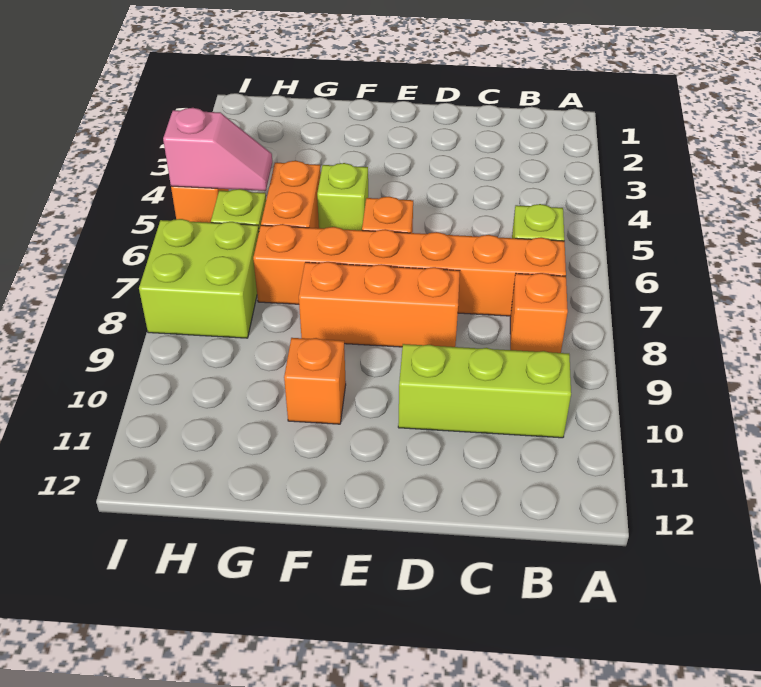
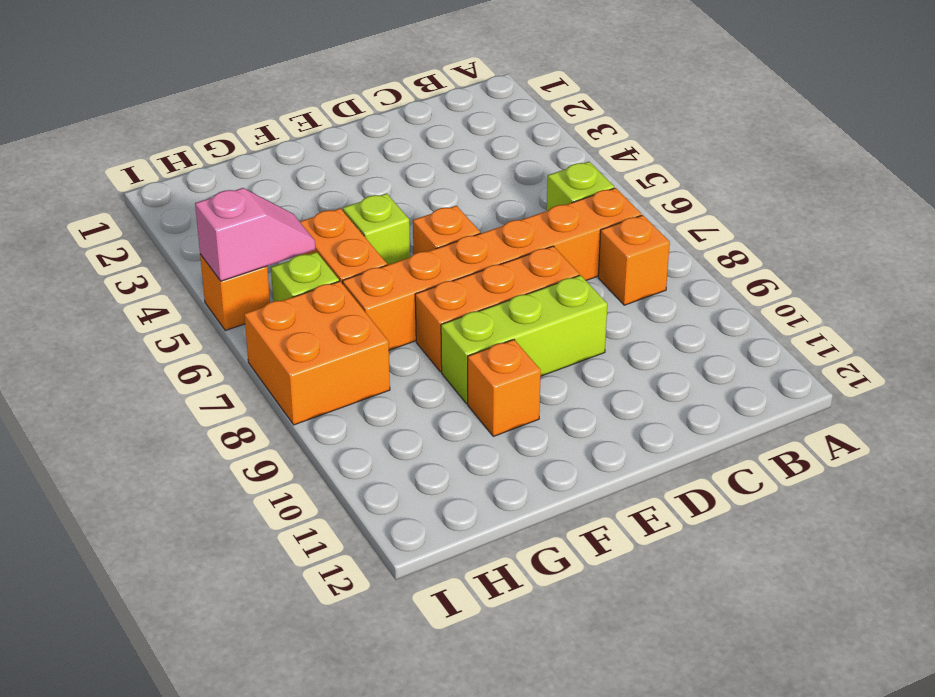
lime 1x3 brick [398,344,571,438] -> lime 1x3 brick moved to [441,275,607,404]
lime 2x2 brick [139,219,259,338] -> orange 2x2 brick [244,281,390,425]

